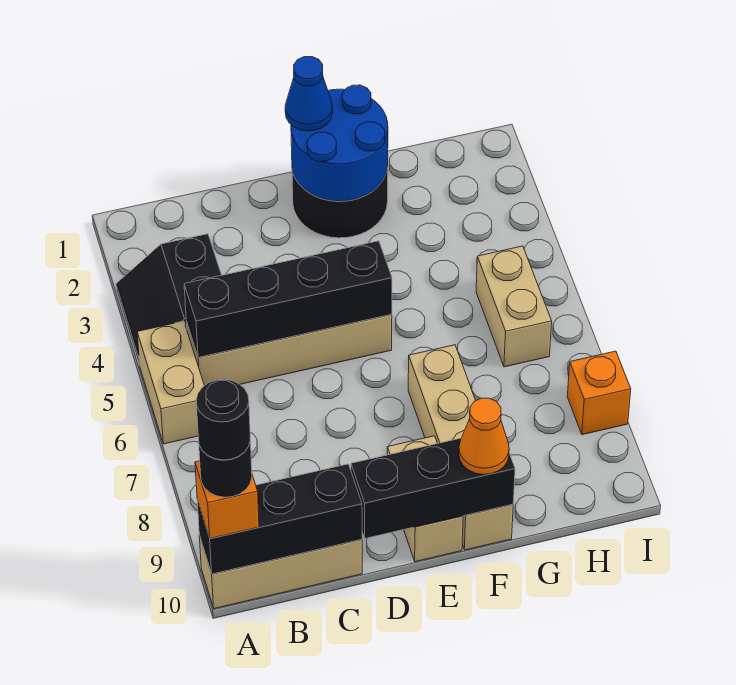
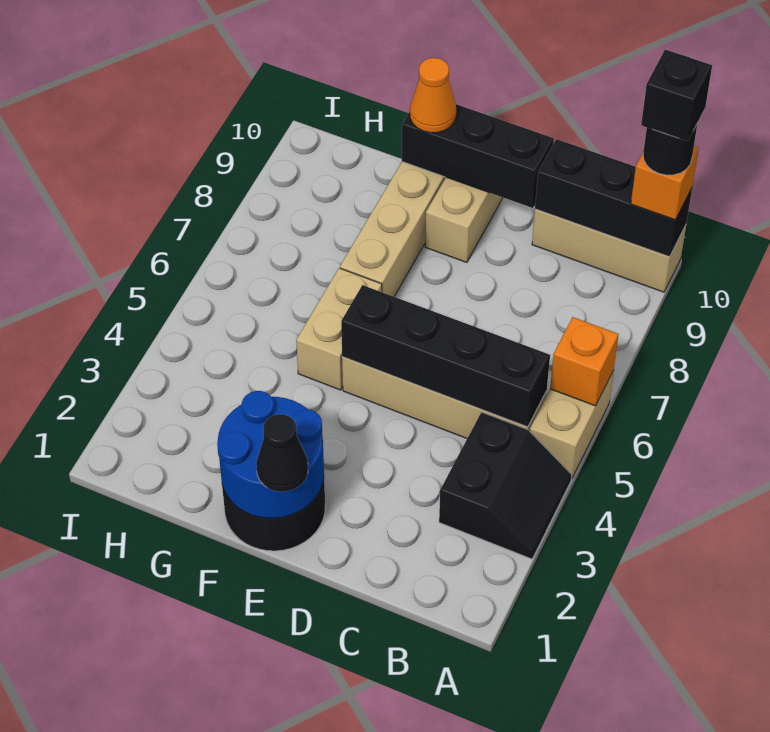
black 1x1 round brick [196,379,250,460] -> black 1x1 brick [641,50,712,141]
blue 1x1 cone [285,57,333,131] -> black 1x1 cone [256,414,308,492]
tan 1x2 brick [476,246,552,367] -> tan 1x2 brick moved to [296,268,382,390]
orange 1x1 brick [567,351,631,435] -> orange 1x1 brick moved to [550,317,618,406]

